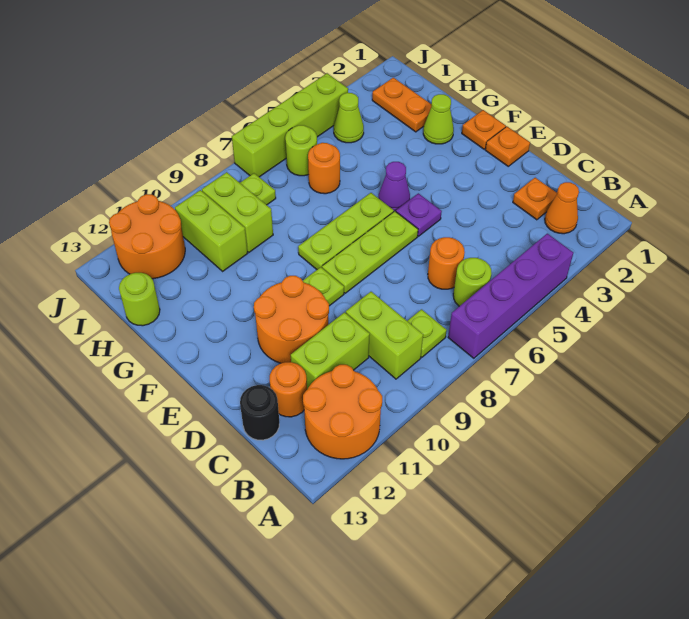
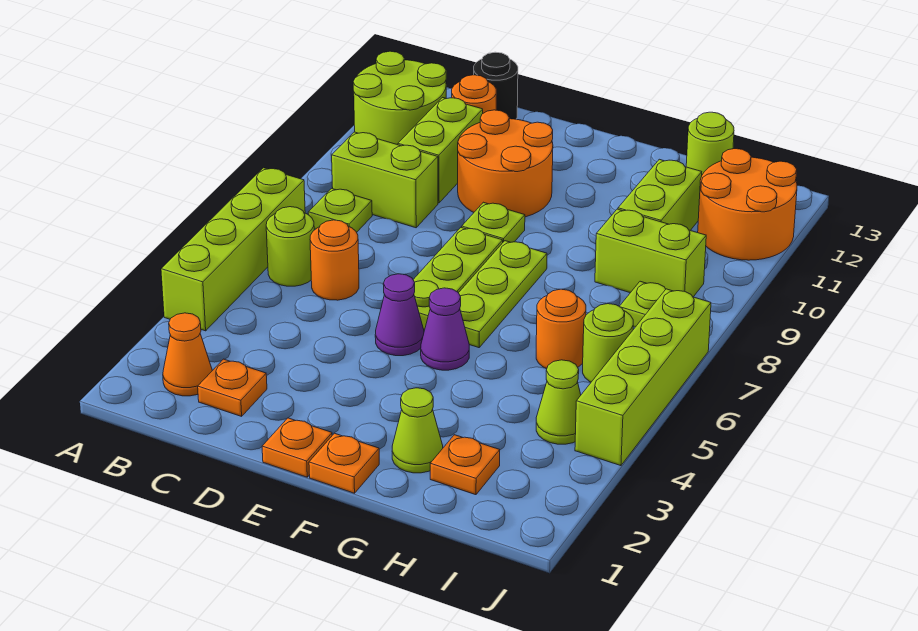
purple 1x4 brick [448,234,573,358] -> lime 1x4 brick [161,168,305,331]
orange 2x2 round brick [303,365,382,459] -> lime 2x2 round brick [353,51,446,145]
purple 1x1 plate [396,193,442,236] -> purple 1x1 cone [375,274,424,356]
orange 1x2 plate [372,78,432,132] -> orange 1x1 plate [430,435,500,495]
lime 1x2 brick [175,190,248,271] -> lime 1x2 brick turned to [618,159,702,230]

